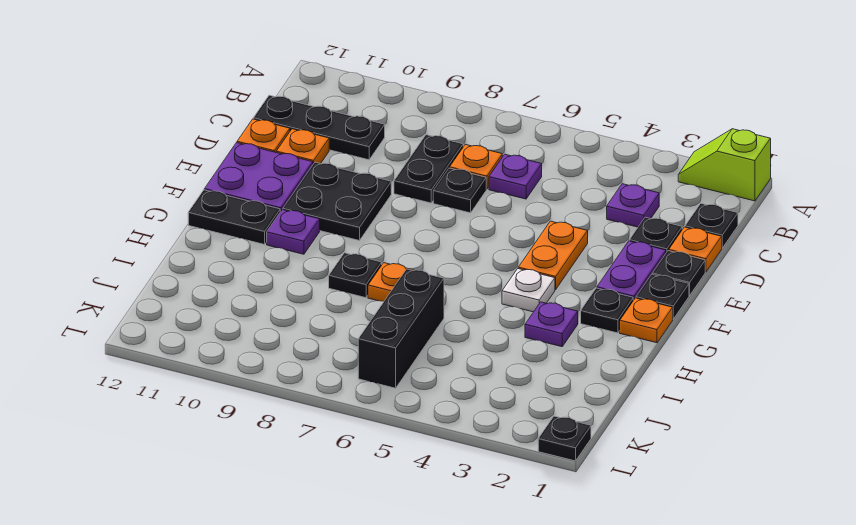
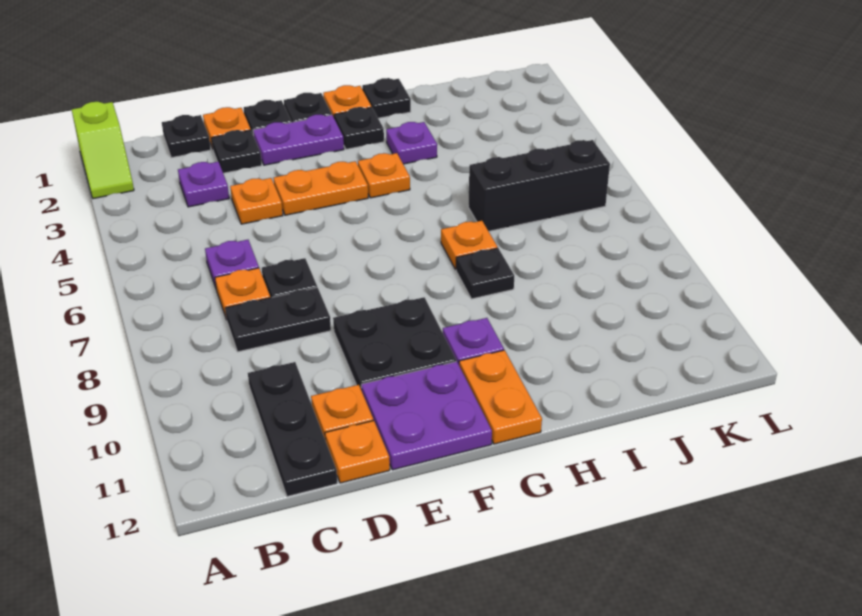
none -> orange 1x1 plate [230,178,283,224]
white 1x1 plate [502,269,555,312] -> orange 1x1 plate [358,153,410,198]
black 1x2 plate [188,190,280,244] -> orange 1x2 plate [459,350,542,444]
black 1x1 plate [538,416,591,461] -> black 1x1 plate moved to [362,78,411,118]

